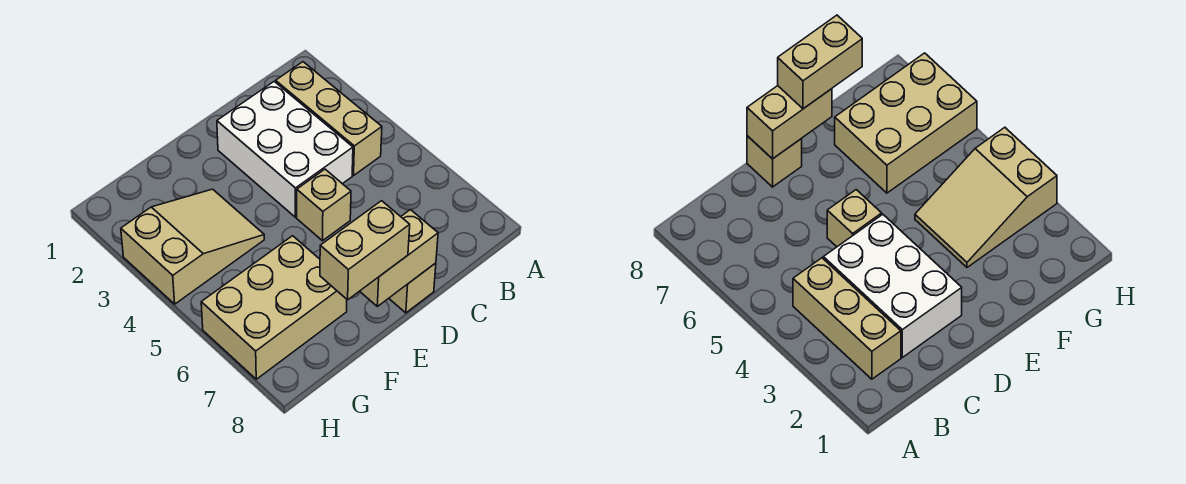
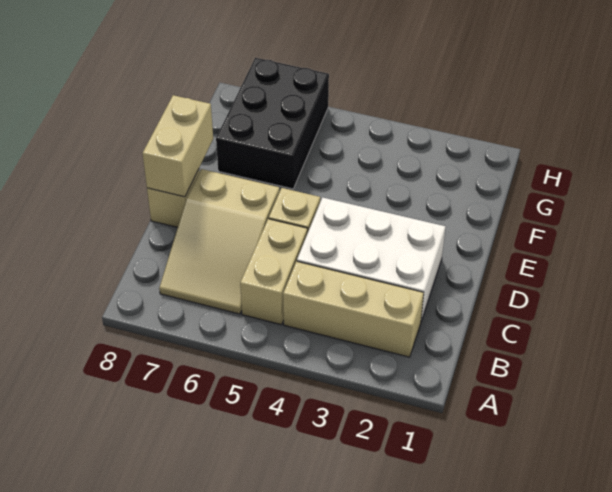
tan 1x2 brick [320,201,410,300] -> tan 1x2 brick moved to [240,219,307,325]
tan 2x3 slope [121,189,264,304] -> tan 2x3 slope moved to [159,169,280,314]
tan 2x3 brick [201,236,347,379] -> black 2x3 brick [216,58,329,189]

